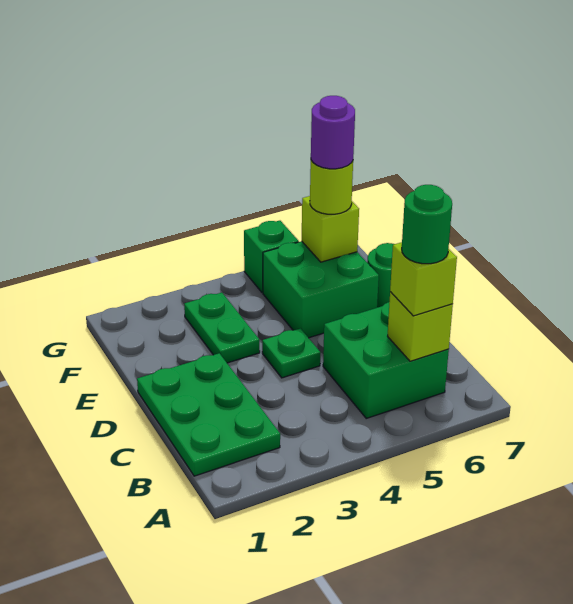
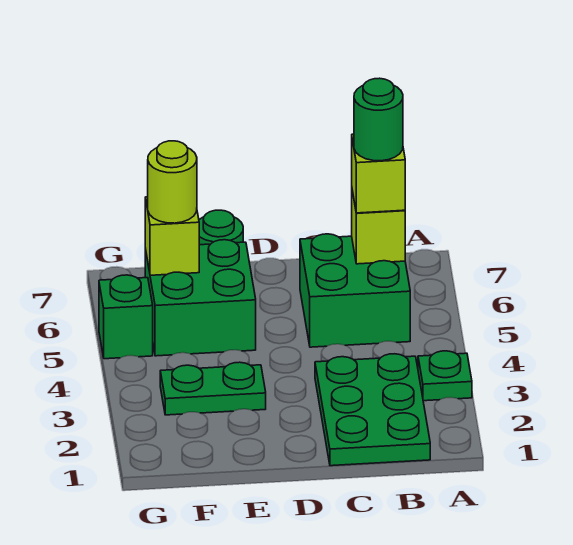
green 2x3 plate [137,353,280,476] -> green 2x3 plate turned to [315,354,430,466]
green 1x1 plate [262,328,320,378] -> green 1x1 plate moved to [418,351,472,401]
purple 1x1 round brick [311,96,355,169] -> none

